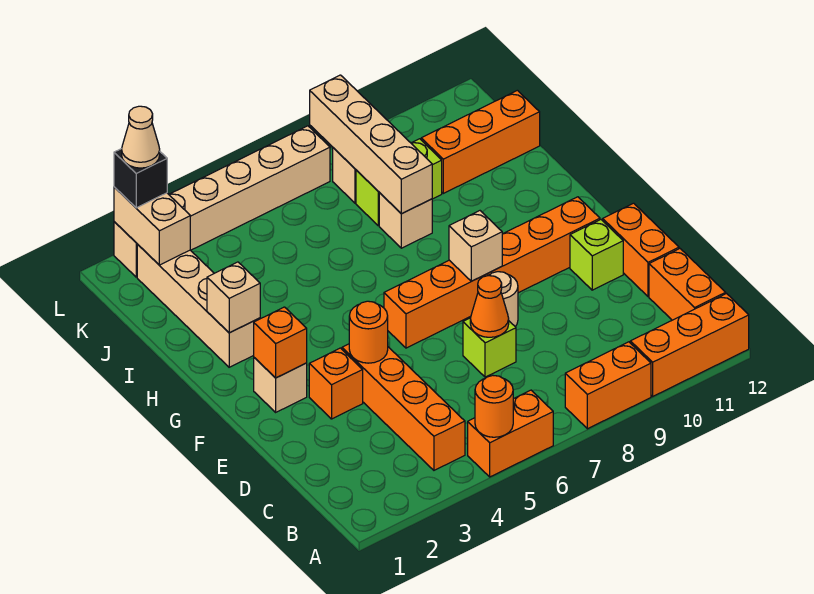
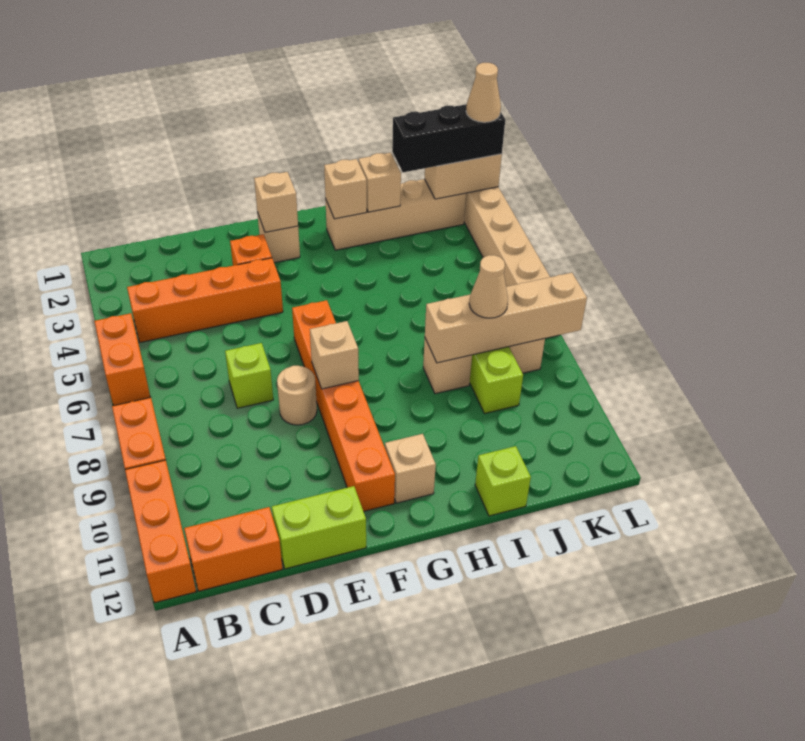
orange 1x1 round brick [475,376,513,437] -> none
orange 1x1 cone [470,276,509,337] -> none
orange 1x2 brick [603,203,679,297] -> lime 1x2 brick [272,486,366,569]
orange 1x1 round brick [349,301,388,363] -> none
lime 1x1 brick [570,220,623,290] -> lime 1x1 brick moved to [475,446,531,516]
orange 1x1 brick [254,307,307,378] -> tan 1x1 brick [254,172,298,232]
none -> tan 1x1 brick [385,434,436,503]
none -> tan 1x1 brick [358,153,401,212]
none -> tan 1x1 cone [469,255,508,318]
orange 1x3 brick [421,90,540,193] -> none
black 1x1 brick [114,149,167,208] -> black 1x3 brick [392,104,505,172]

